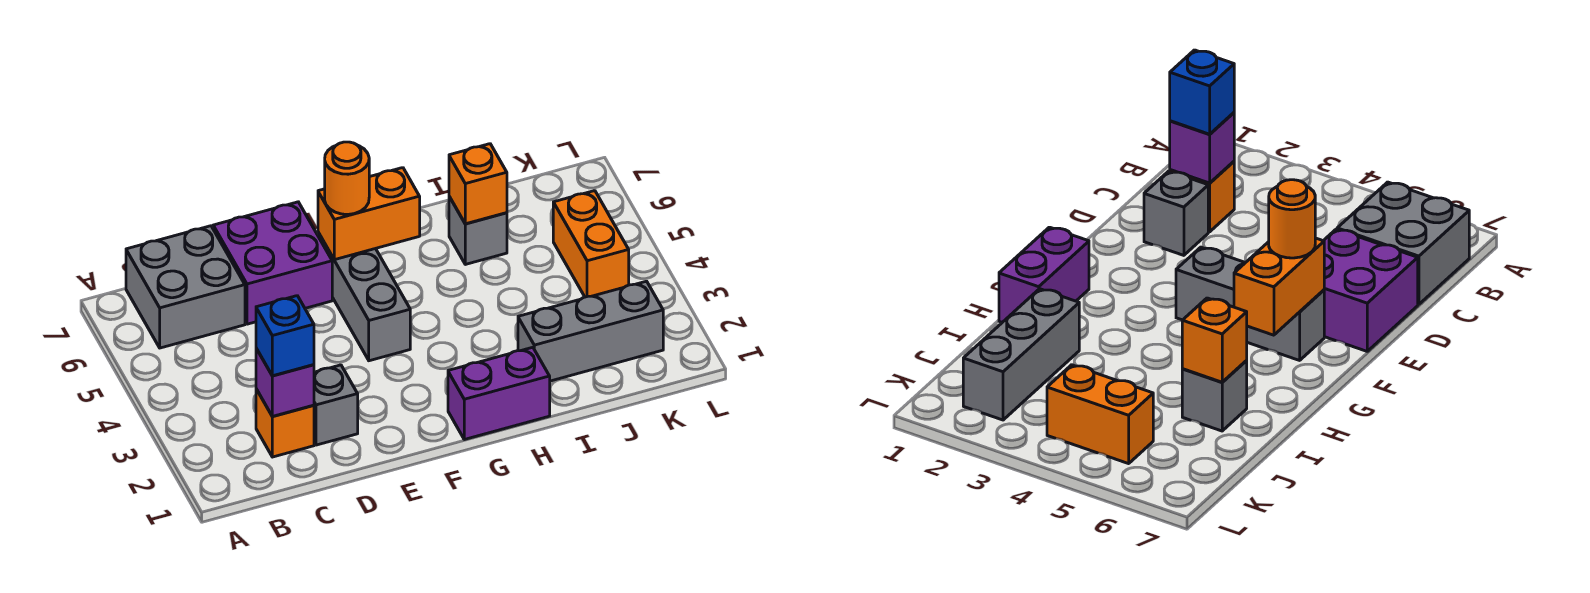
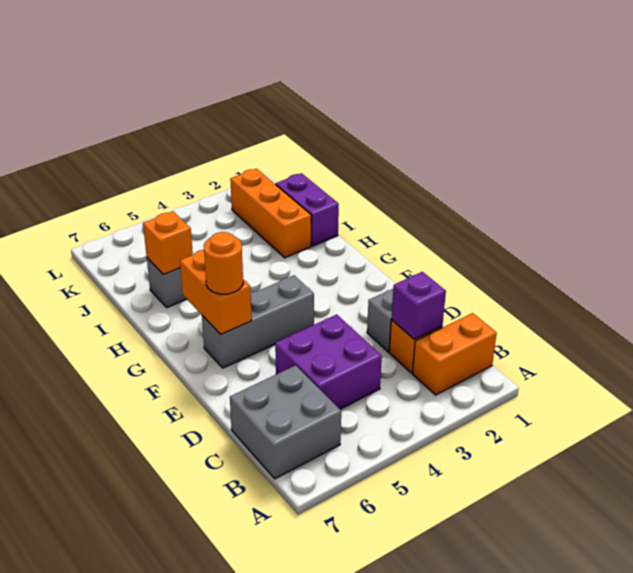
blue 1x1 brick [256,296,314,376] -> none
purple 2x2 brick [213,202,332,324] -> purple 2x2 brick moved to [275,314,382,409]
purple 1x2 brick [448,347,550,439] -> purple 1x2 brick moved to [276,173,339,246]
grey 1x3 brick [518,281,663,381] -> orange 1x3 brick [230,169,311,258]
orange 1x2 brick [553,191,629,297] -> orange 1x2 brick moved to [413,313,497,395]

